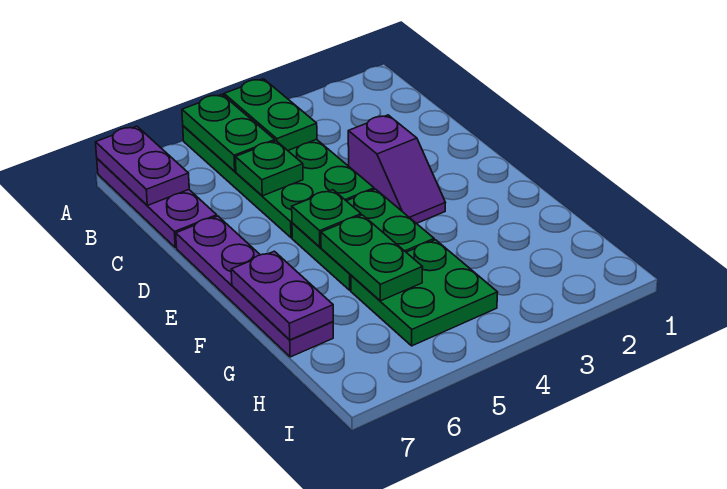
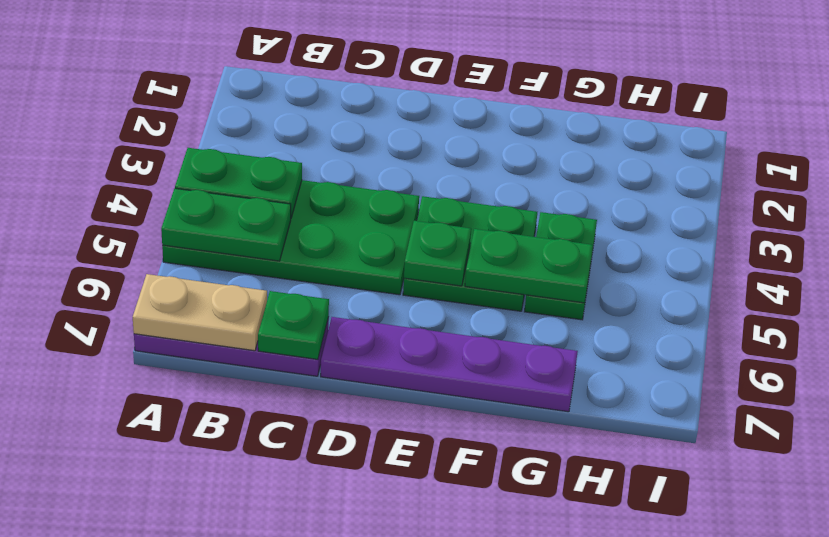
purple 1x2 plate [96,126,189,206] -> tan 1x2 plate [133,274,267,351]
green 1x1 plate [235,141,303,196] -> green 1x1 plate moved to [258,291,329,359]
purple 1x2 slope [348,115,445,224] -> none
purple 1x2 plate [231,251,333,340] -> none
green 2x2 plate [351,240,498,346] -> green 1x2 plate [525,212,597,320]

